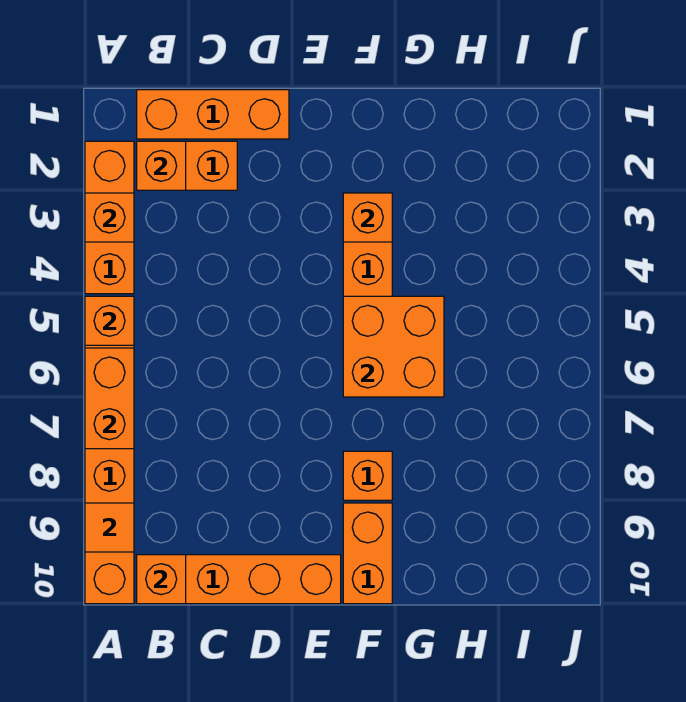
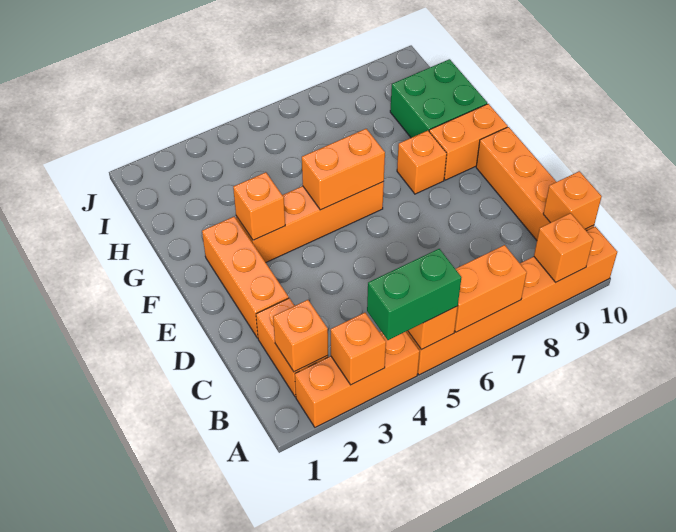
none -> green 1x2 brick [367,249,462,340]
orange 1x1 tile [85,503,134,552] -> orange 1x1 brick [534,213,593,282]
orange 1x3 brick [137,90,289,139] -> orange 1x3 brick moved to [202,216,289,338]
orange 2x2 brick [343,296,444,397] -> orange 1x2 brick [302,129,385,210]
none -> green 2x2 brick [390,59,487,138]

